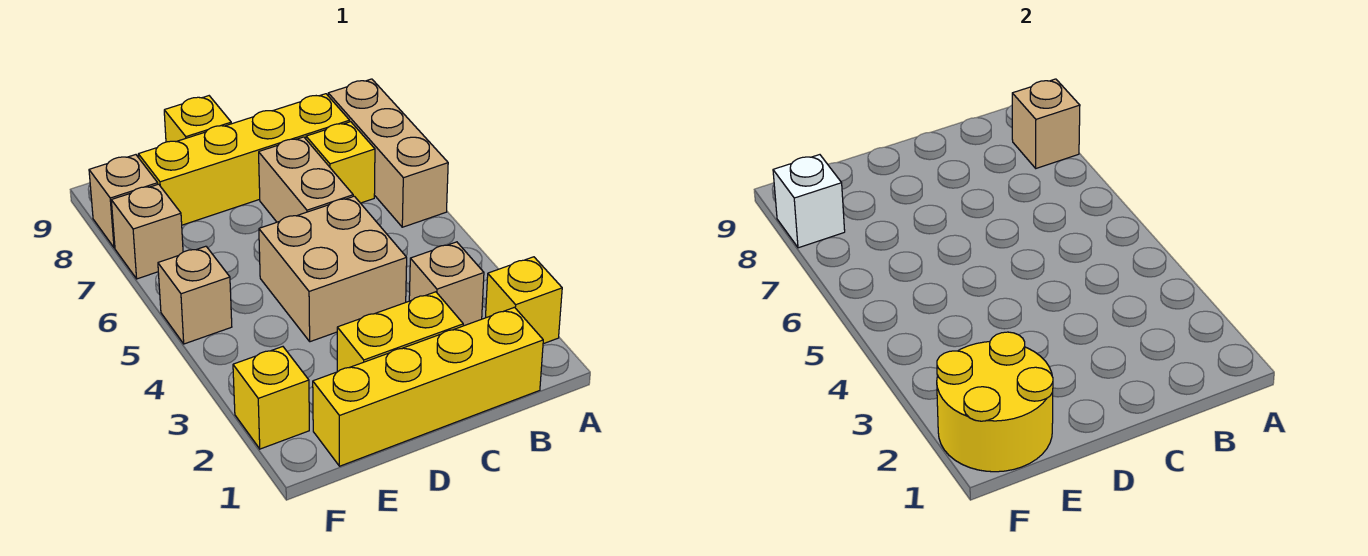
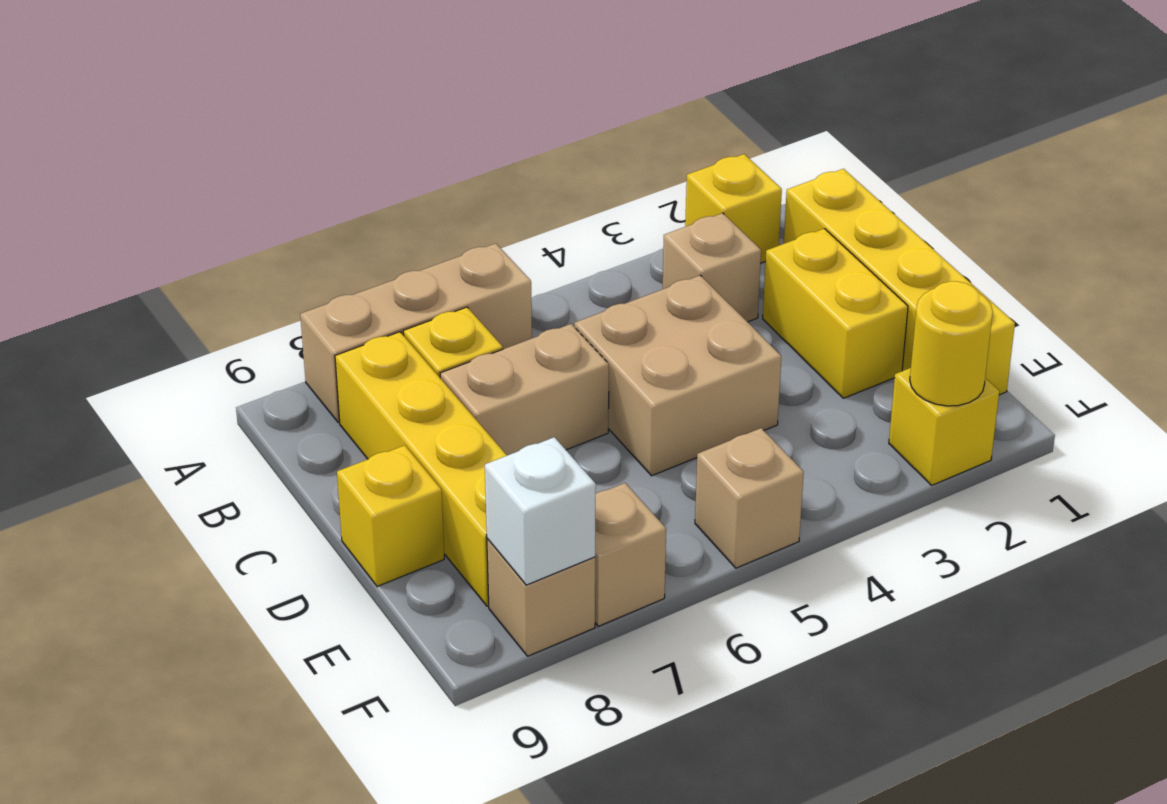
tan 1x1 brick [1012,79,1080,168] -> none
yellow 2x2 round brick [937,332,1053,472] -> yellow 1x1 round brick [910,281,993,406]

